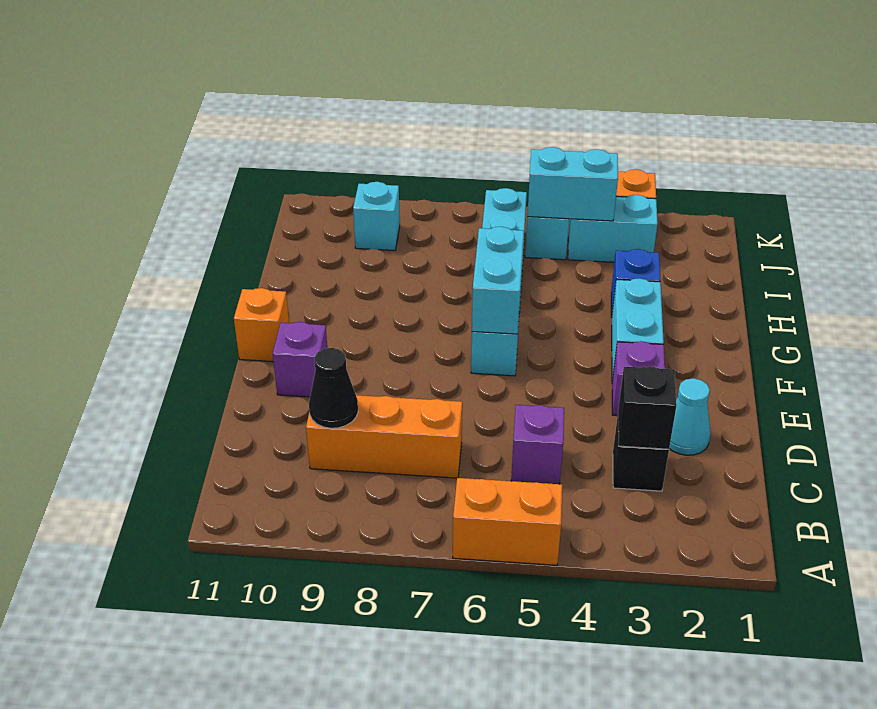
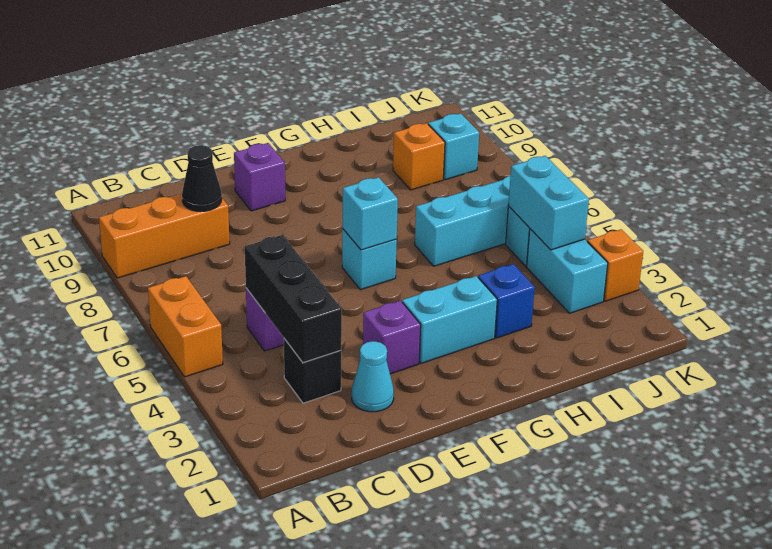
black 1x1 brick [618,366,677,449] -> black 1x3 brick [245,235,342,363]
orange 1x3 brick [306,395,462,478] -> orange 1x3 brick turned to [99,193,230,278]
cyan 1x2 brick [472,227,524,334] -> cyan 1x1 brick [343,177,398,250]
orange 1x1 brick [234,288,289,362] -> orange 1x1 brick moved to [393,123,445,190]

